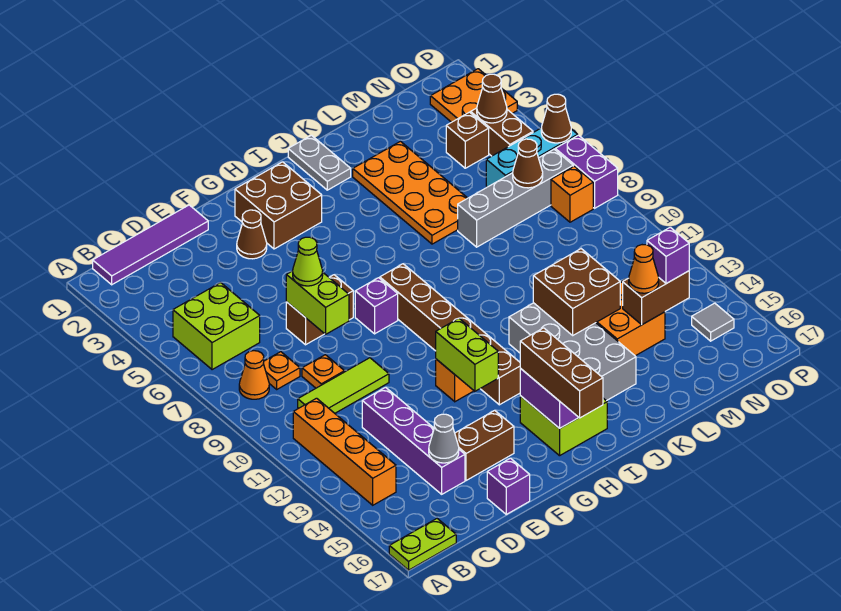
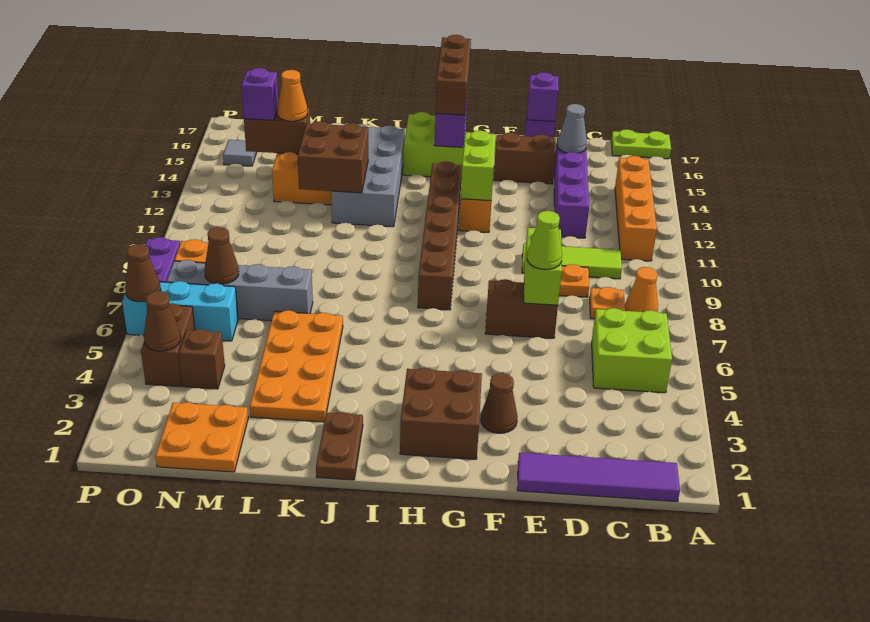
purple 1x1 brick [355,278,398,334] -> purple 1x1 brick moved to [527,72,559,121]
grey 1x2 plate [288,135,351,190] -> brown 1x2 plate [316,412,363,480]
orange 2x2 plate [430,69,517,122] -> orange 2x2 plate moved to [155,402,248,472]

